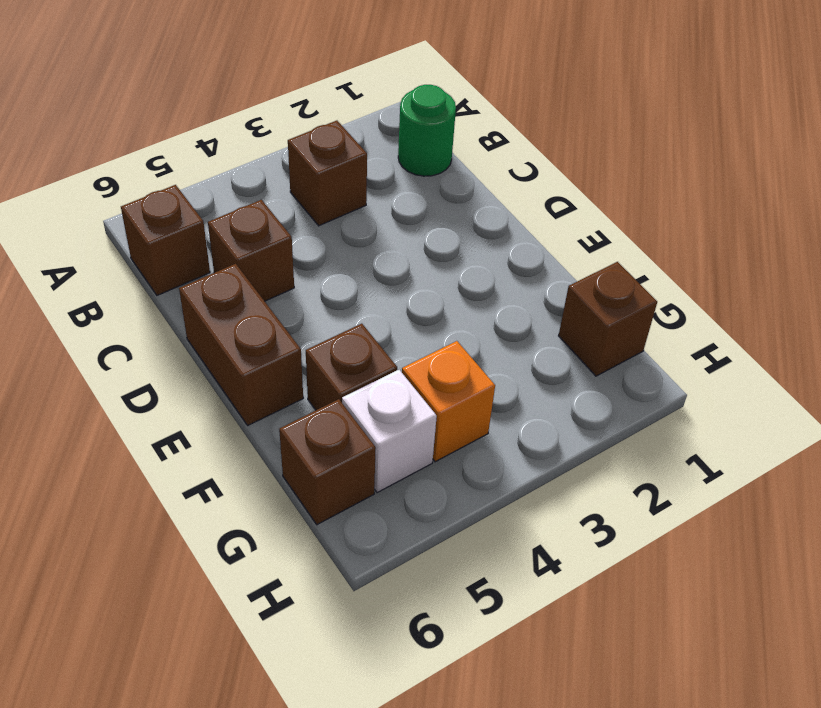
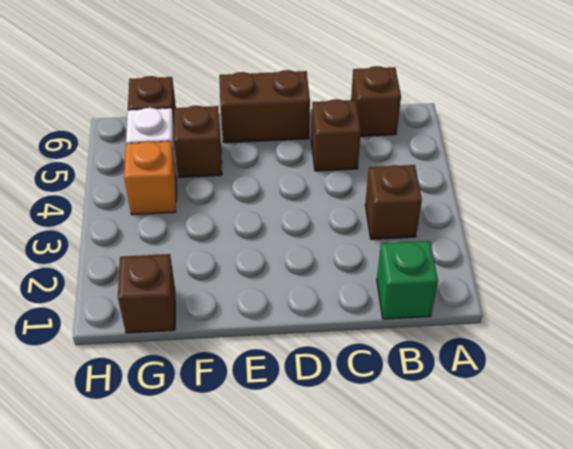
green 1x1 round brick [398,85,456,176] -> green 1x1 brick [377,241,438,319]

